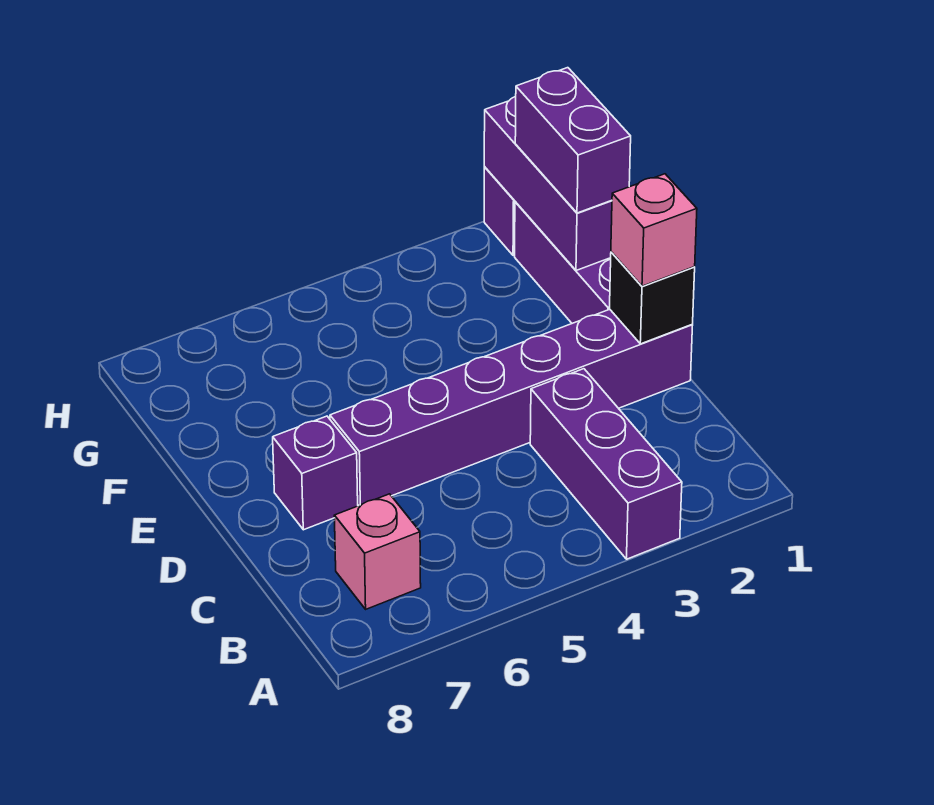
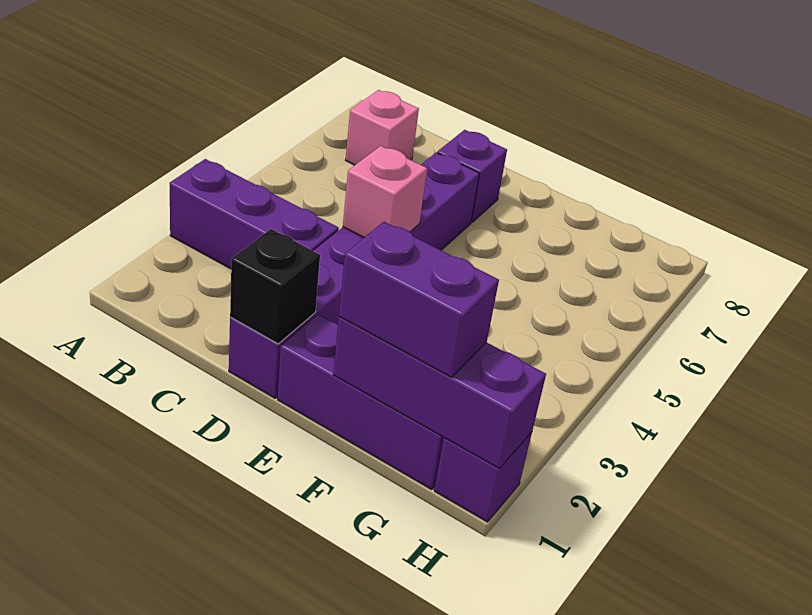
pink 1x1 brick [611,174,697,286] -> pink 1x1 brick moved to [343,146,427,237]

